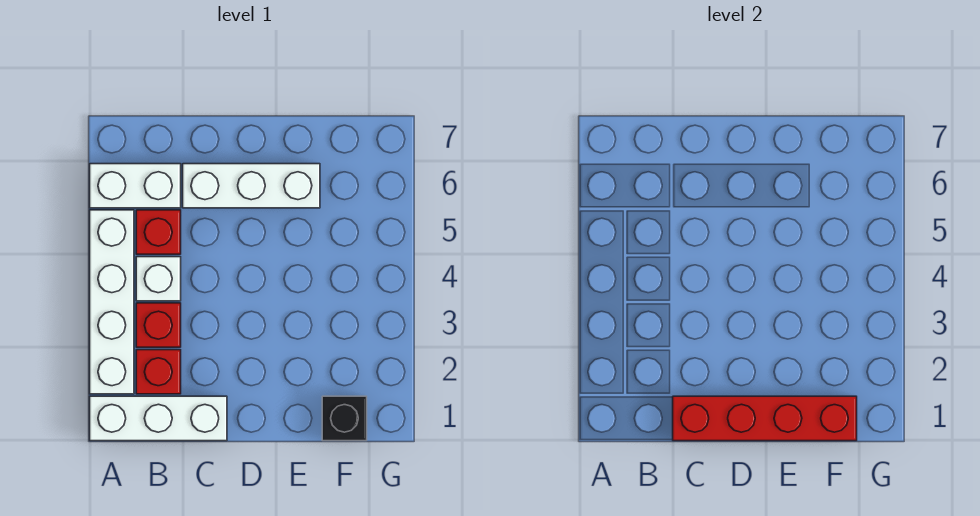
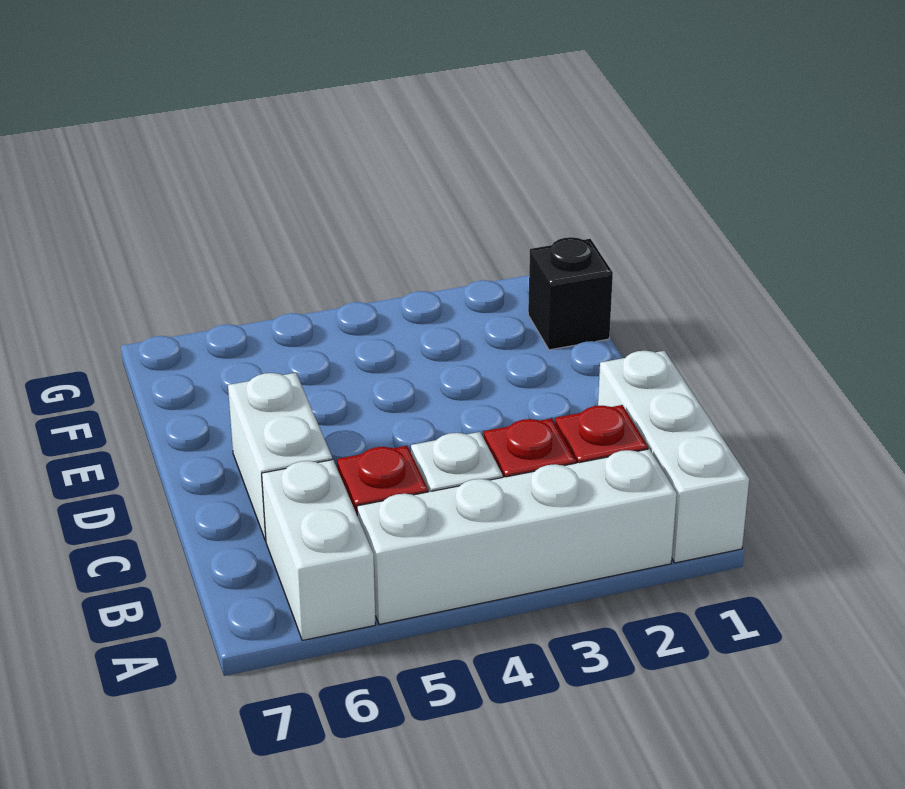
red 1x4 brick [673,396,857,441] -> none
white 1x3 brick [183,164,320,208] -> white 1x2 brick [228,373,332,541]

